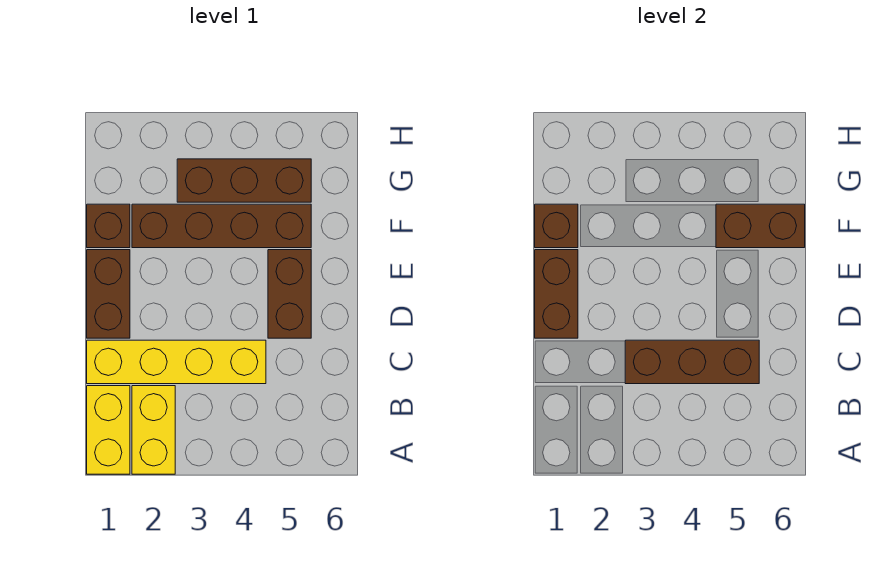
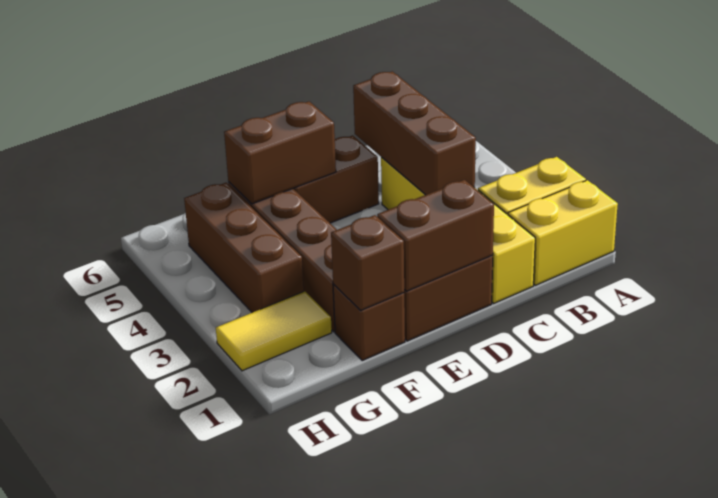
brown 1x2 brick [716,204,805,248] -> brown 1x2 brick turned to [224,101,336,204]
none -> yellow 1x2 tile [216,291,332,371]

